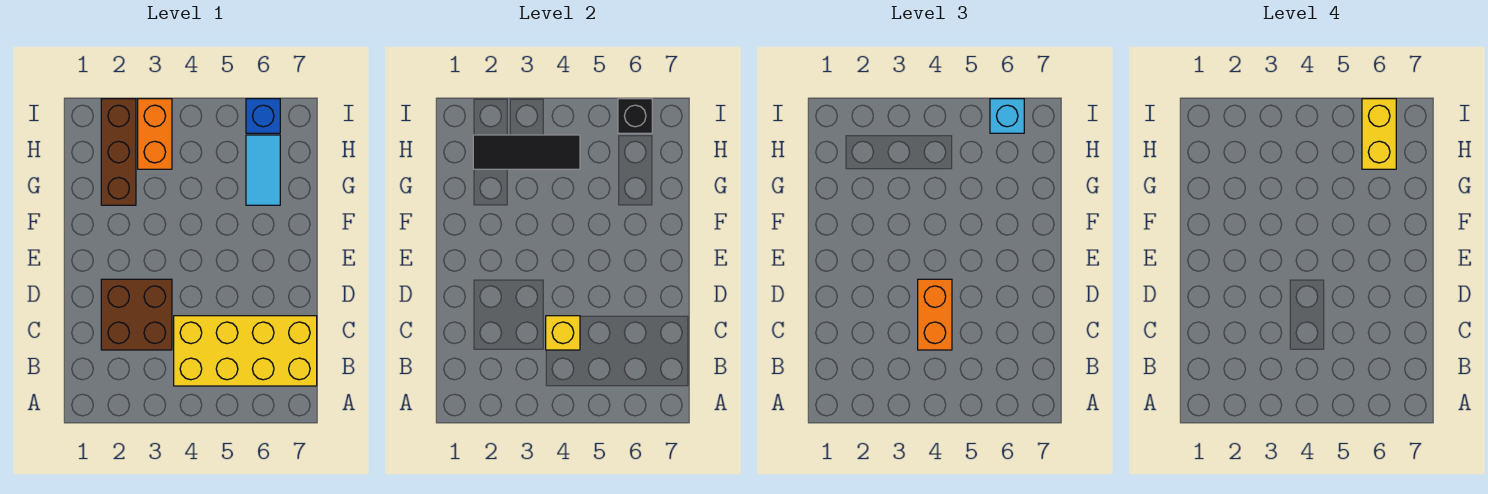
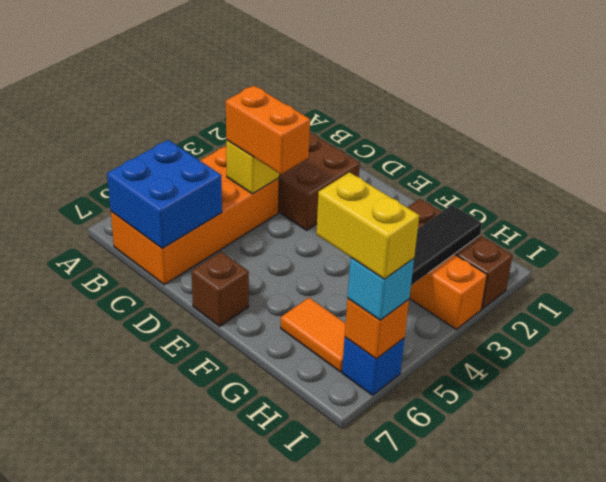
yellow 2x4 brick [174,316,317,386] -> orange 2x4 brick [111,146,279,285]
none -> blue 2x2 brick [107,140,222,248]
none -> brown 1x1 brick [192,252,249,326]
cyan 1x2 tile [246,135,280,205] -> orange 1x2 tile [281,298,346,372]
black 1x1 brick [618,99,652,133] -> orange 1x1 brick [345,299,409,359]

